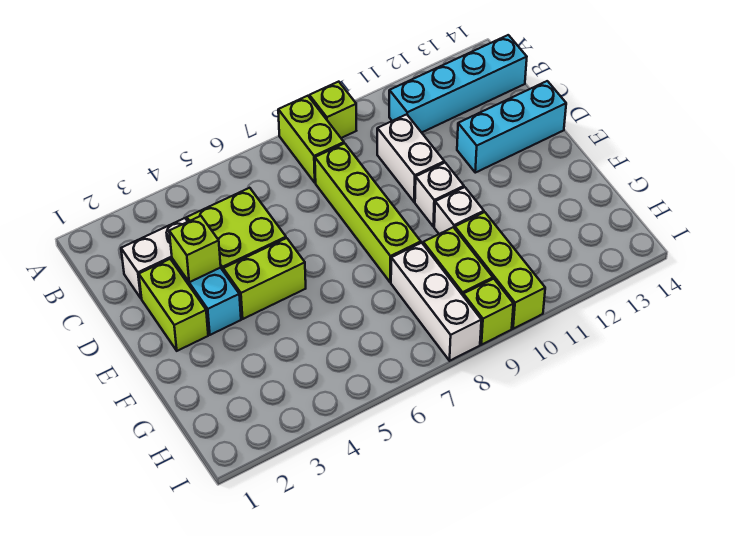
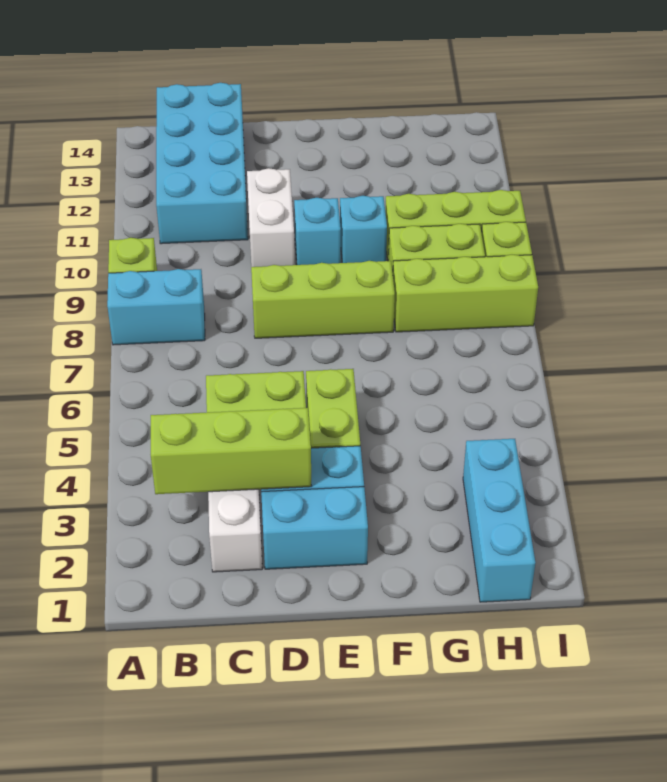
lime 1x2 brick [278,96,344,183] -> cyan 1x2 brick [107,269,205,345]
cyan 1x4 brick [389,35,527,133] -> cyan 2x4 brick [156,83,248,244]
lime 1x4 brick [315,143,421,282] -> lime 1x3 brick [251,261,395,338]
white 1x2 brick [377,114,444,202] -> white 1x2 brick turned to [247,168,295,267]
lime 1x2 brick [139,259,208,351] -> cyan 1x2 brick [261,487,368,569]
lime 1x1 brick [169,216,221,282] -> lime 1x3 brick [151,408,311,494]
cyan 1x3 brick [457,81,566,173] -> cyan 1x3 brick moved to [463,439,535,602]
white 1x1 brick [415,163,464,227] -> cyan 1x1 brick [294,198,341,265]
white 1x1 brick [434,187,484,234] -> cyan 1x1 brick [340,196,387,263]
white 1x3 brick [391,243,481,361] -> lime 1x3 brick [393,255,538,332]

